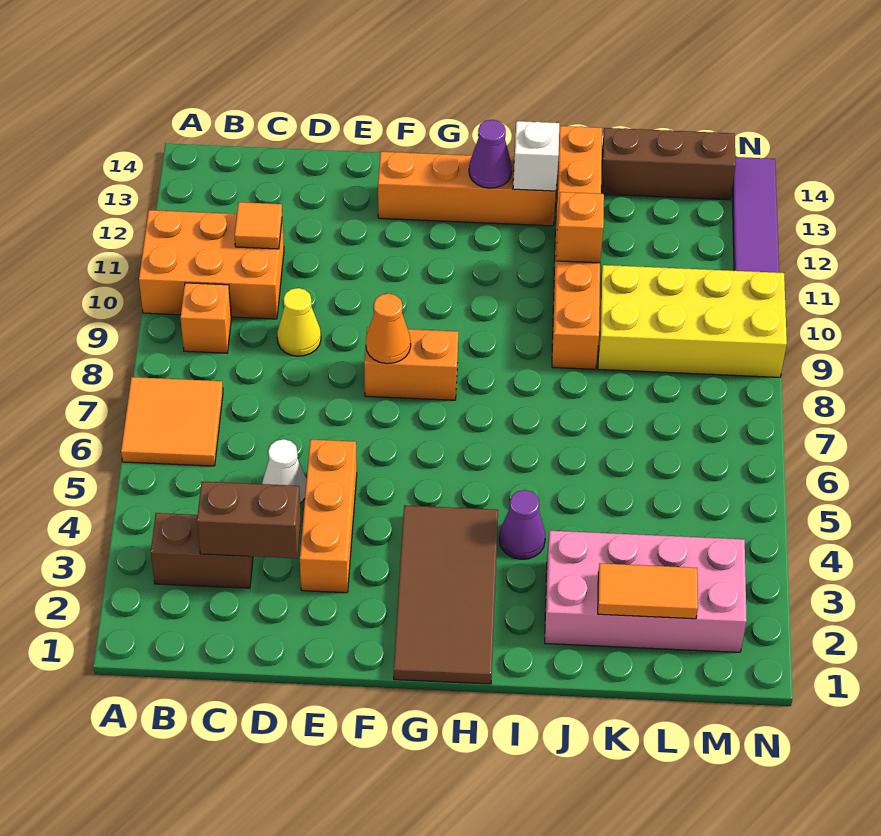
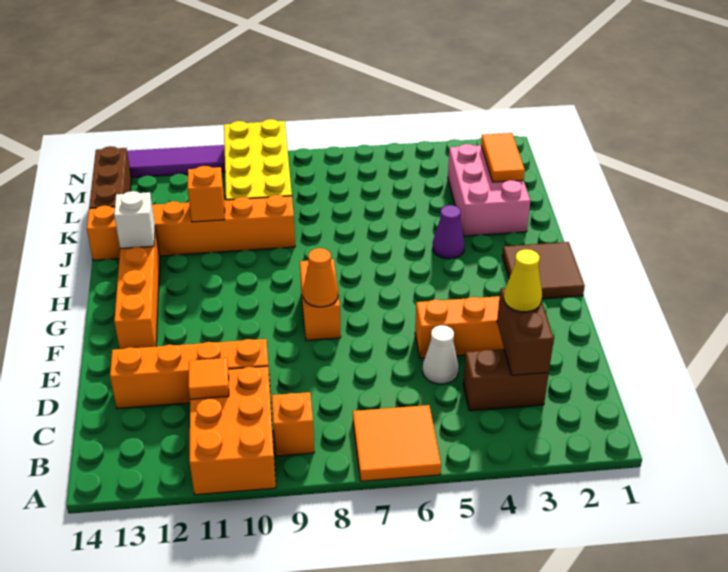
brown 1x2 brick [151,513,253,588] -> brown 1x2 brick turned to [463,349,549,411]
yellow 1x1 cone [277,288,321,356] -> yellow 1x1 cone moved to [504,249,542,312]
none -> orange 1x4 brick [110,339,270,409]
brown 2x4 tile [394,505,498,684] -> brown 2x2 tile [502,242,585,299]
purple 1x1 cone [469,120,512,188] -> none
pink 2x4 brick [545,531,747,652] -> pink 2x3 brick [448,144,530,236]

